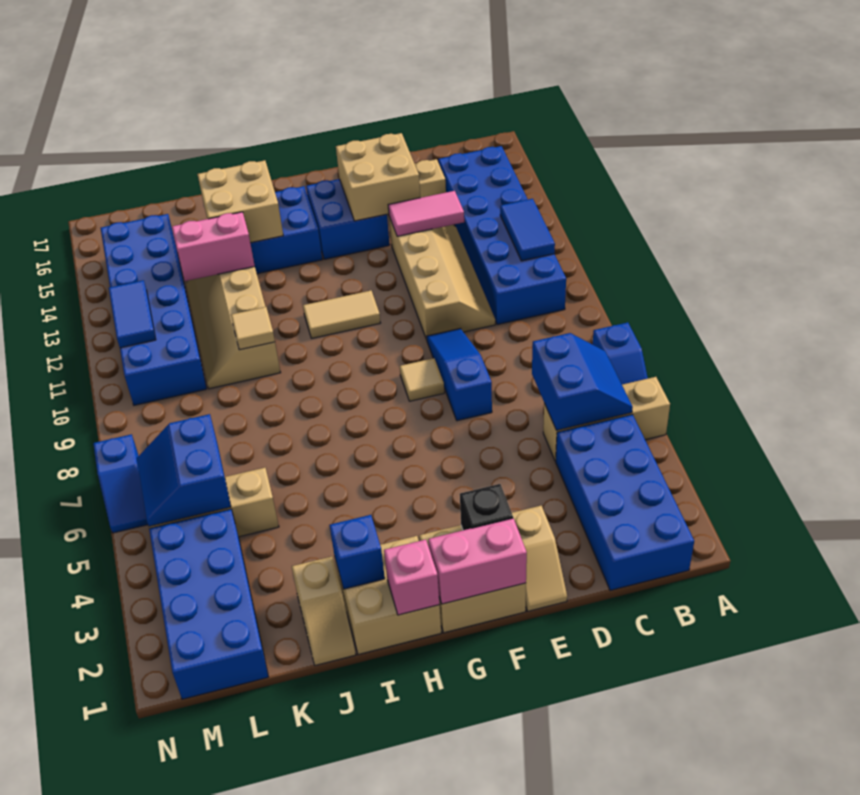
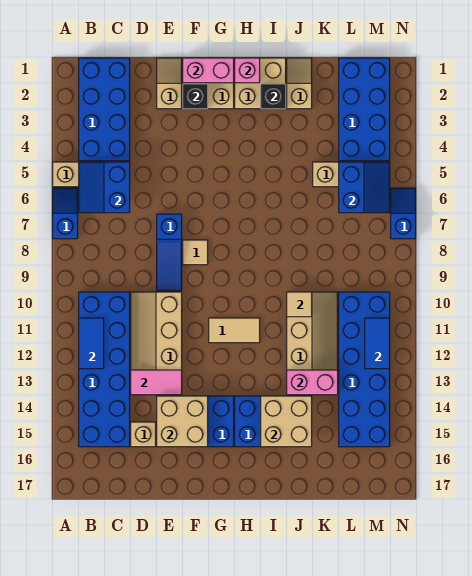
blue 1x1 brick [330,515,385,589] -> black 1x1 brick [261,84,286,109]

